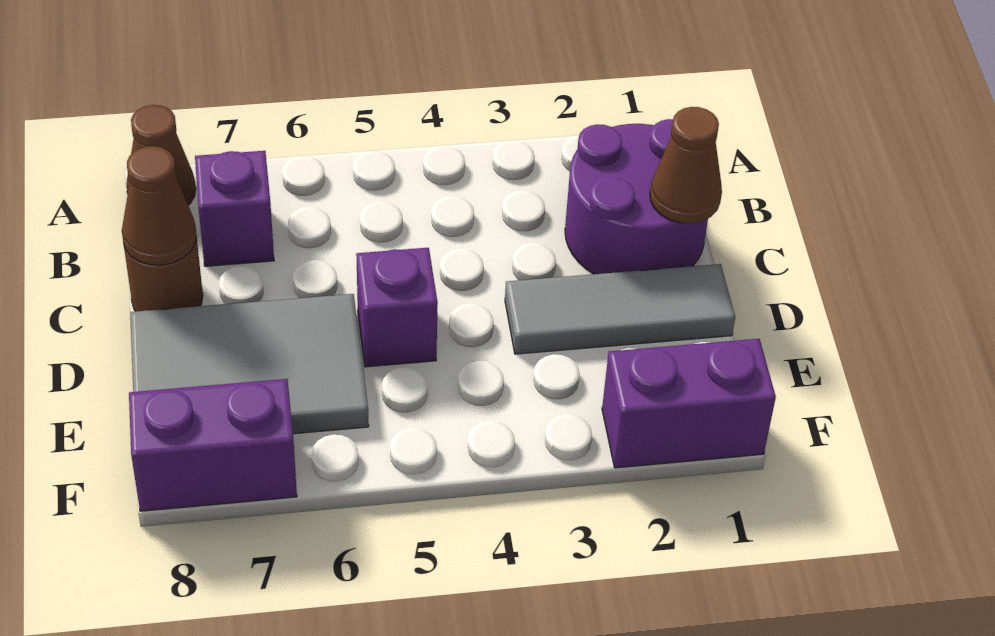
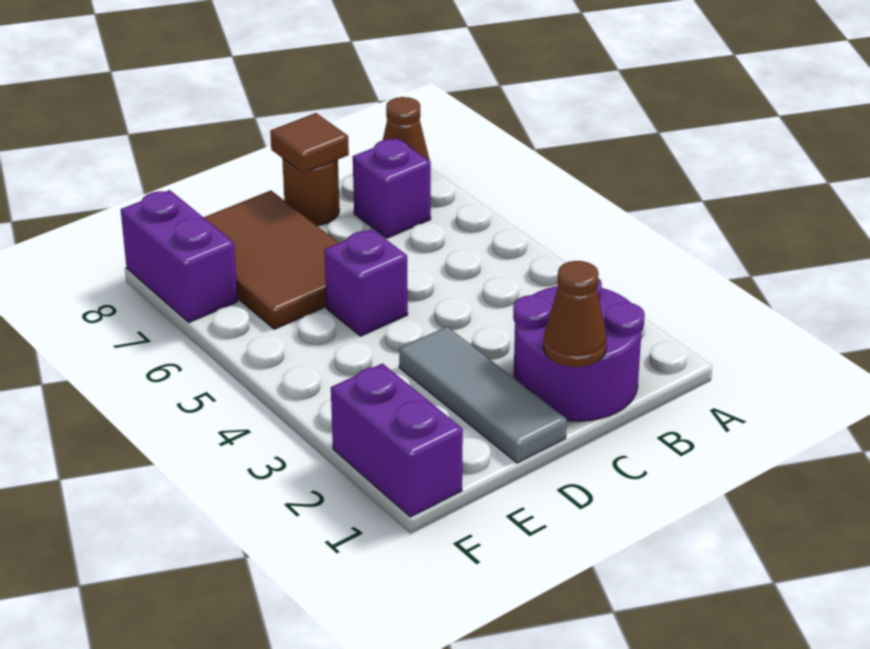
brown 1x1 cone [122,146,197,265] -> brown 1x1 tile [270,113,349,173]
grey 2x3 tile [130,294,369,434] -> brown 2x3 tile [204,191,338,329]

